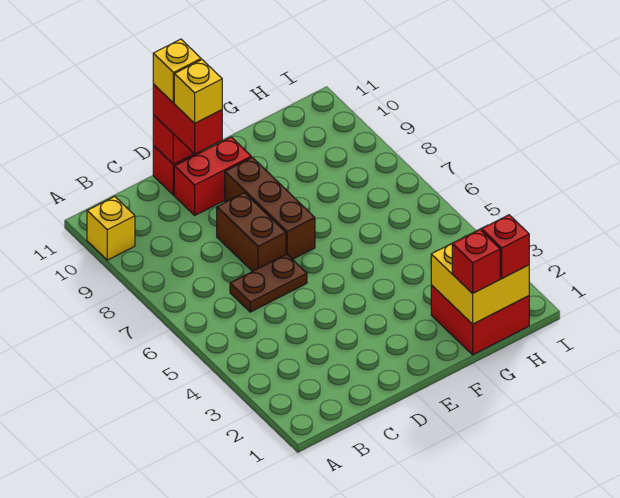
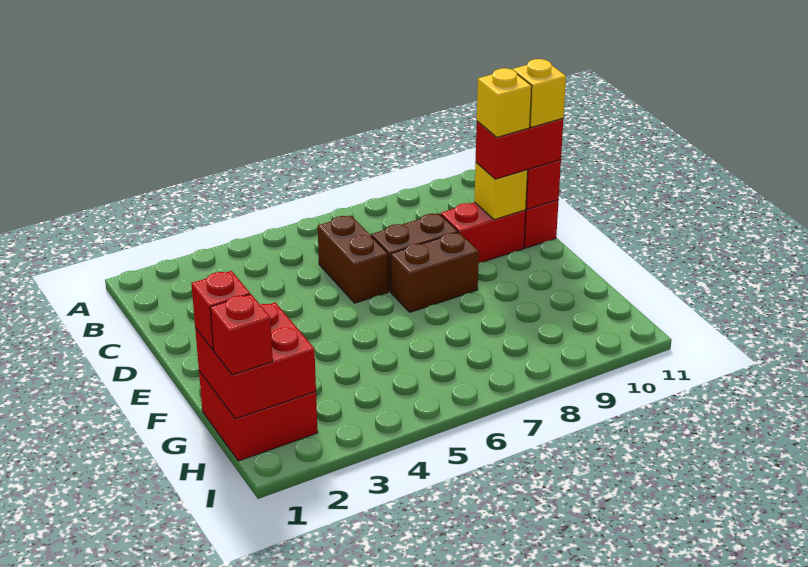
yellow 1x1 brick [87,196,135,260] -> yellow 1x1 brick moved to [474,163,528,220]
brown 1x2 plate [230,254,307,312] -> brown 1x2 brick [318,216,388,303]
red 1x2 brick [174,137,251,215] -> red 1x2 brick turned to [441,202,526,263]
brown 1x3 brick [225,157,315,259] -> brown 1x2 brick [391,232,479,312]
yellow 2x2 brick [431,225,529,324] -> red 2x2 brick [195,303,316,419]

